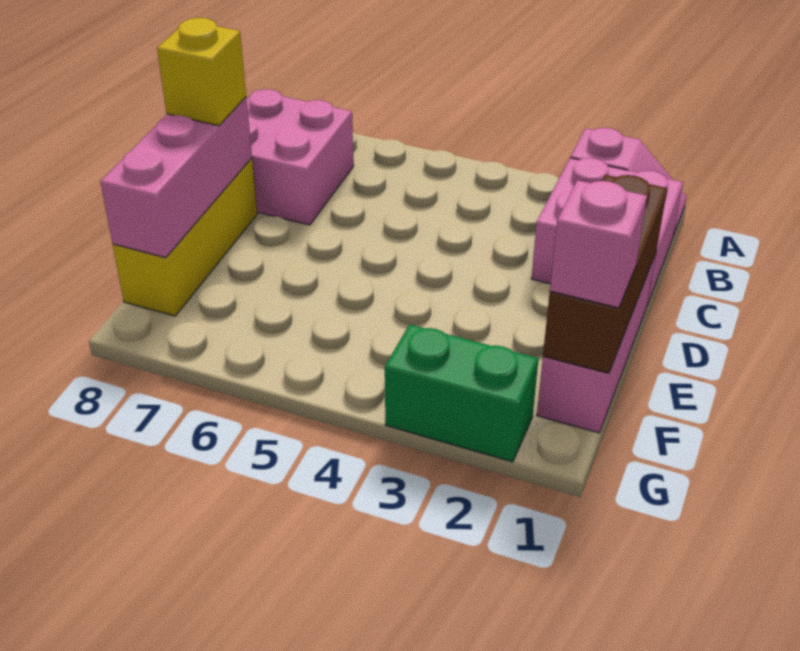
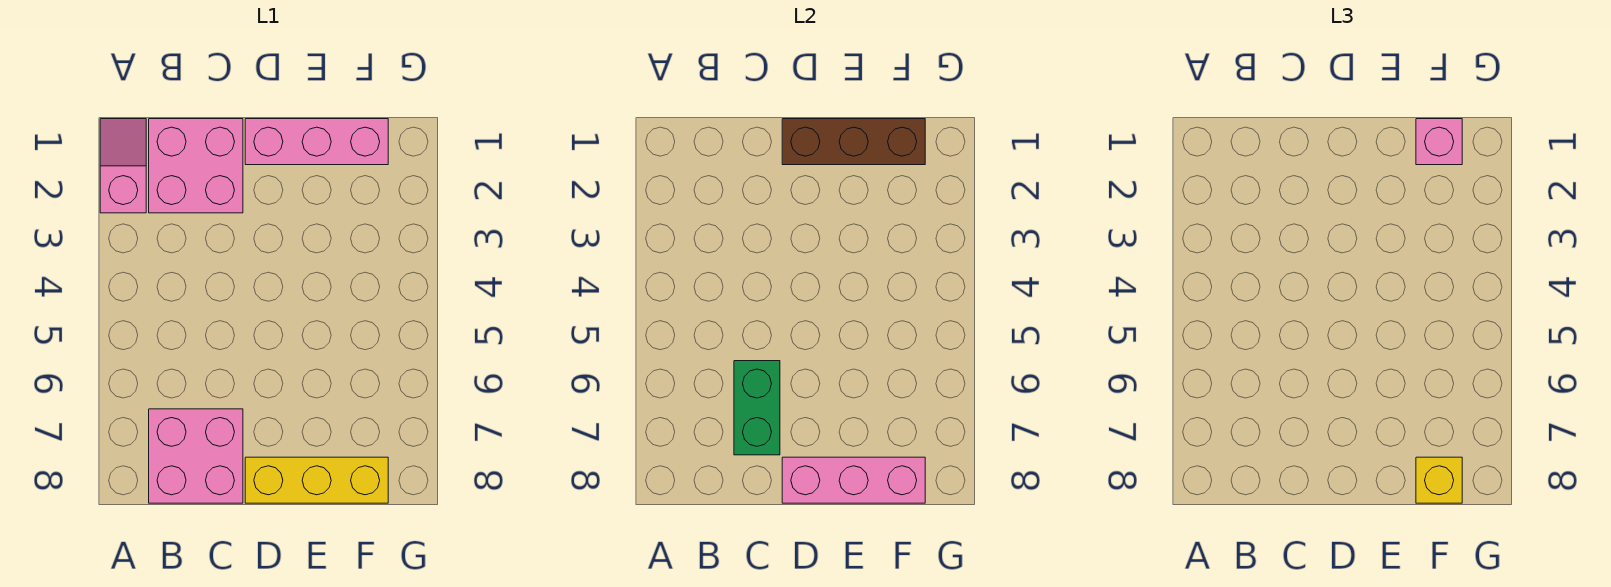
yellow 1x1 brick [157,18,246,126] -> yellow 1x1 brick moved to [1416,457,1462,503]
green 1x2 brick [385,324,538,462] -> green 1x2 brick moved to [734,361,780,455]

